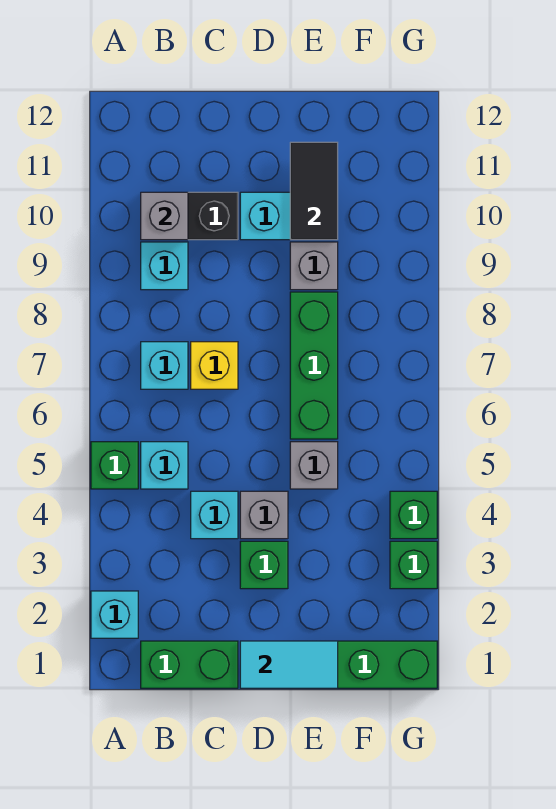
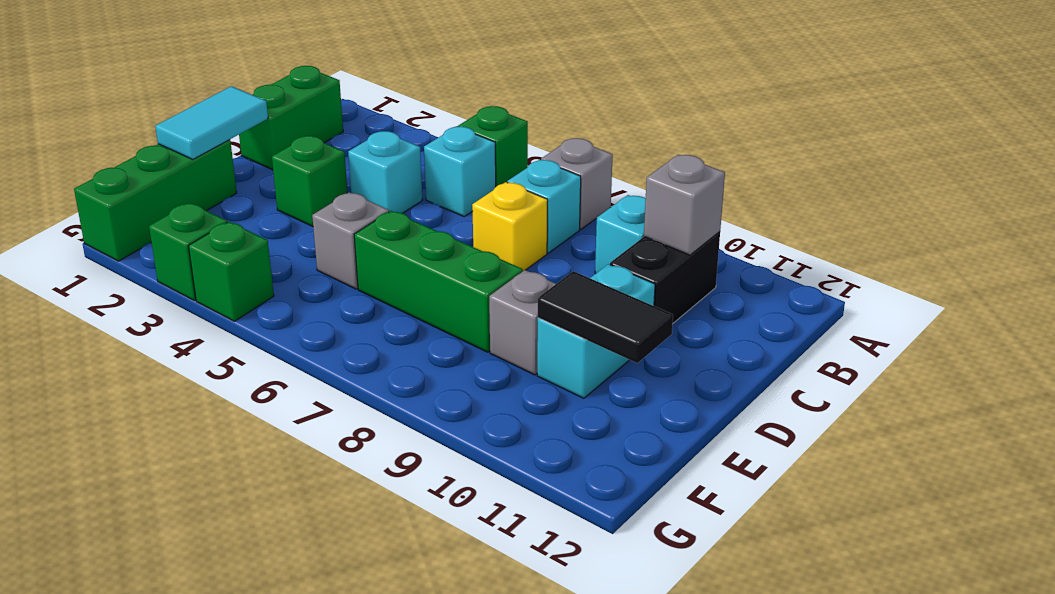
cyan 1x1 brick [91,591,138,638] -> none
grey 1x1 brick [240,491,288,539] -> grey 1x1 brick moved to [541,138,613,229]

